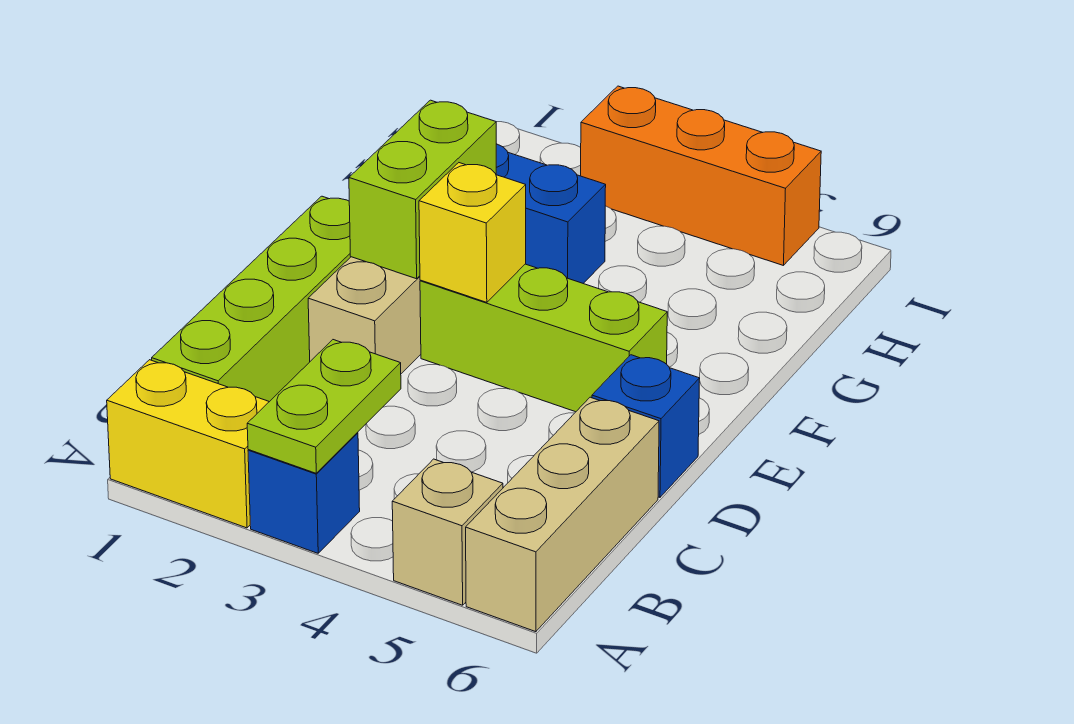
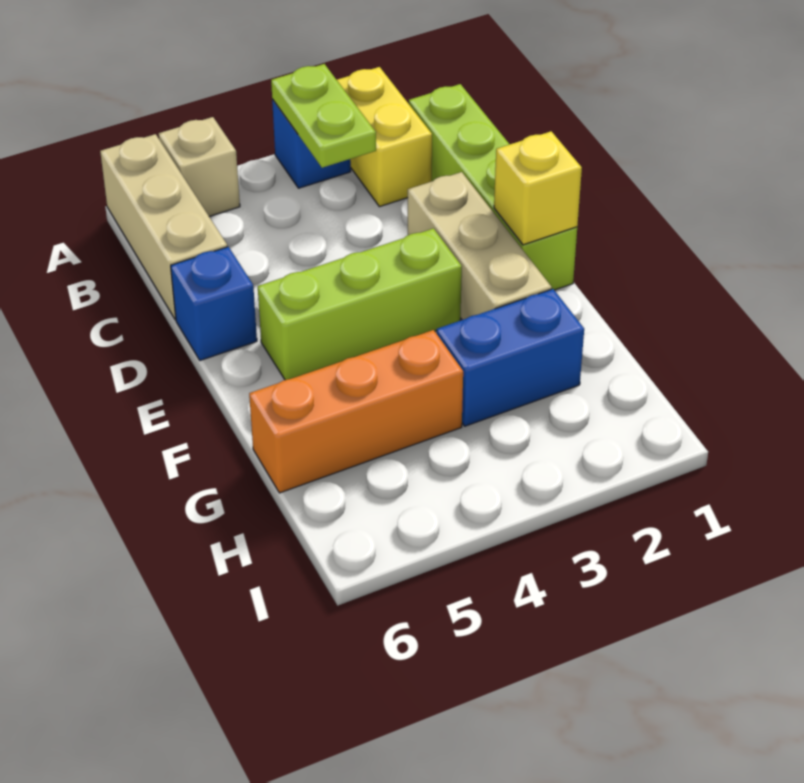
yellow 1x2 brick [107,360,269,528] -> yellow 1x2 brick turned to [337,67,432,207]
lime 1x2 brick [349,100,496,279] -> none
yellow 1x1 brick [419,163,526,302] -> yellow 1x1 brick moved to [494,131,582,245]
orange 1x3 brick [581,86,821,266] -> orange 1x3 brick moved to [249,330,463,493]

